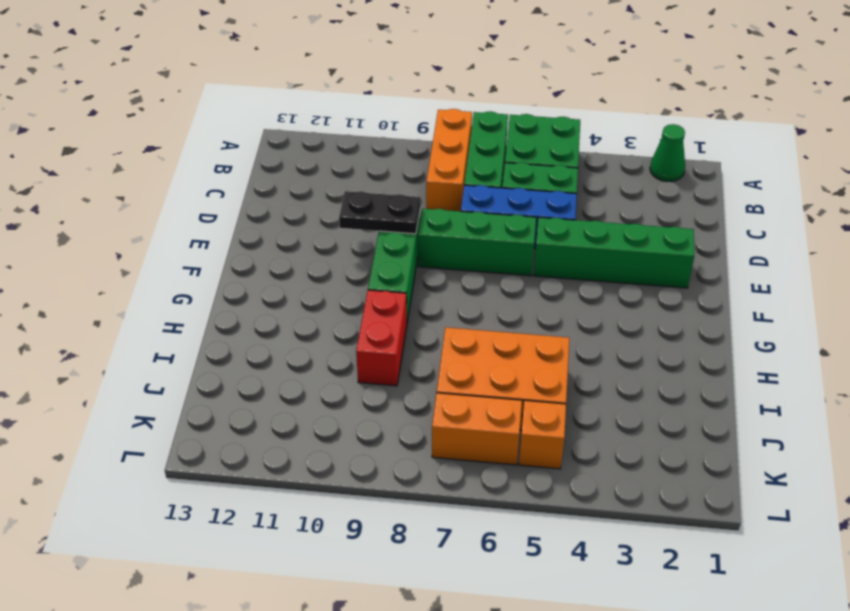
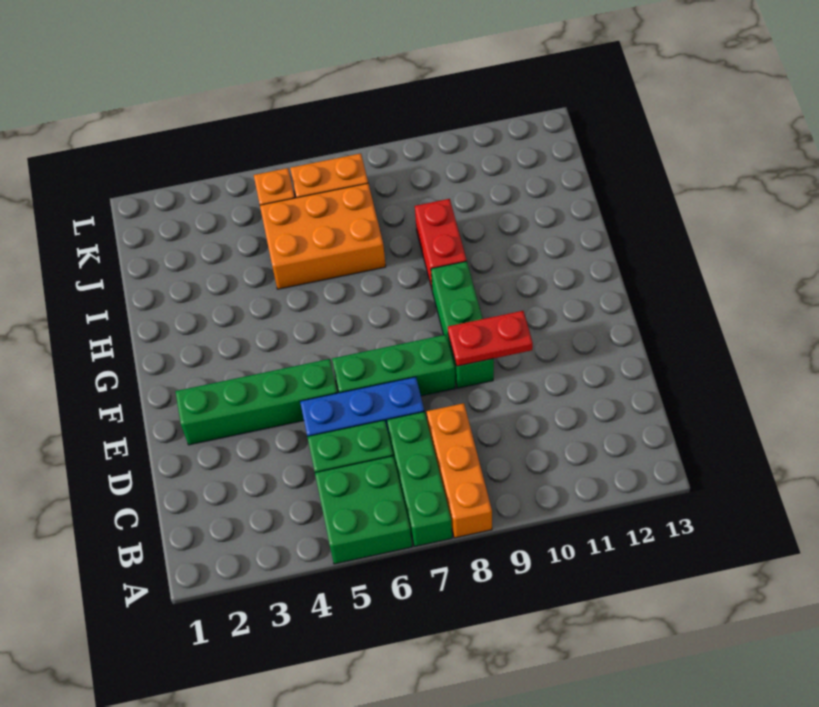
green 1x1 cone [650,124,685,182] -> none
black 1x2 plate [339,191,420,234] -> red 1x2 plate [448,311,533,366]

